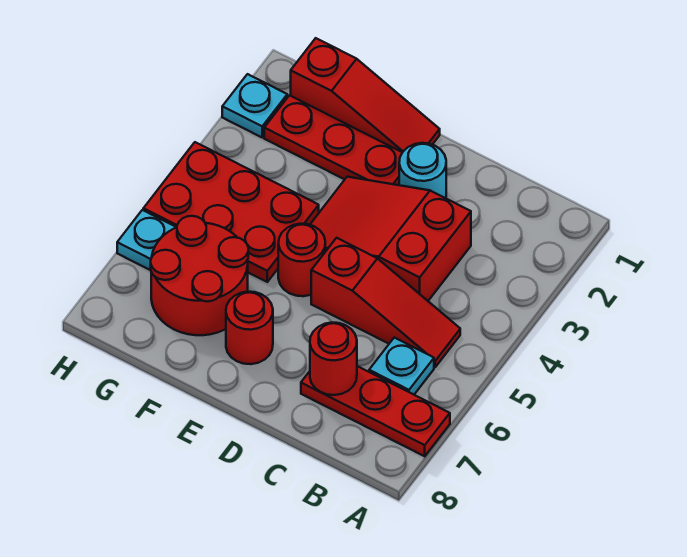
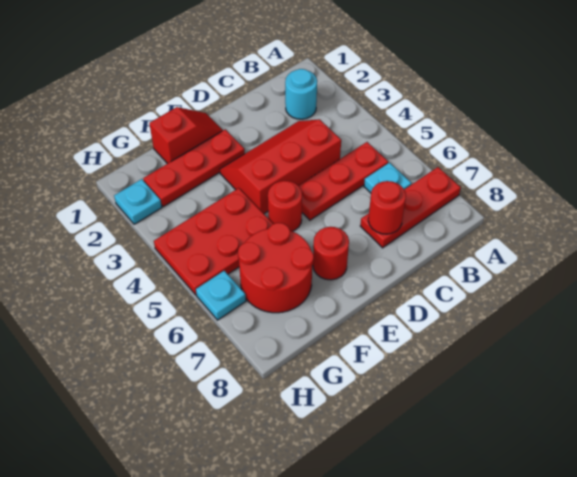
red 1x3 slope [311,238,460,367] -> red 1x3 plate [298,142,388,220]
red 2x3 slope [310,177,471,301] -> red 2x3 slope turned to [220,119,341,214]
cyan 1x1 round brick [399,143,446,198] -> cyan 1x1 round brick moved to [285,69,317,119]
red 1x3 slope [291,38,440,152] -> red 1x2 slope [149,107,223,164]

